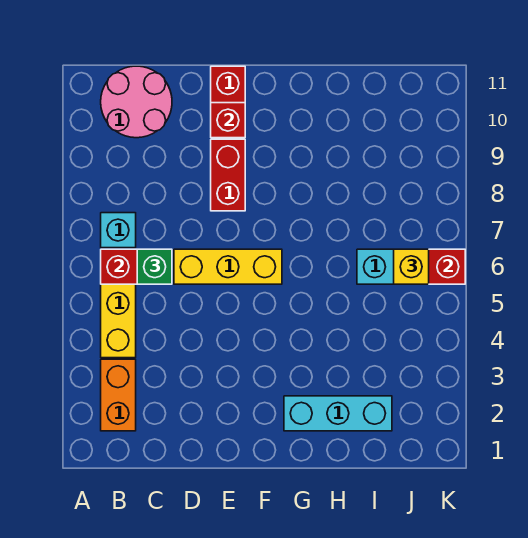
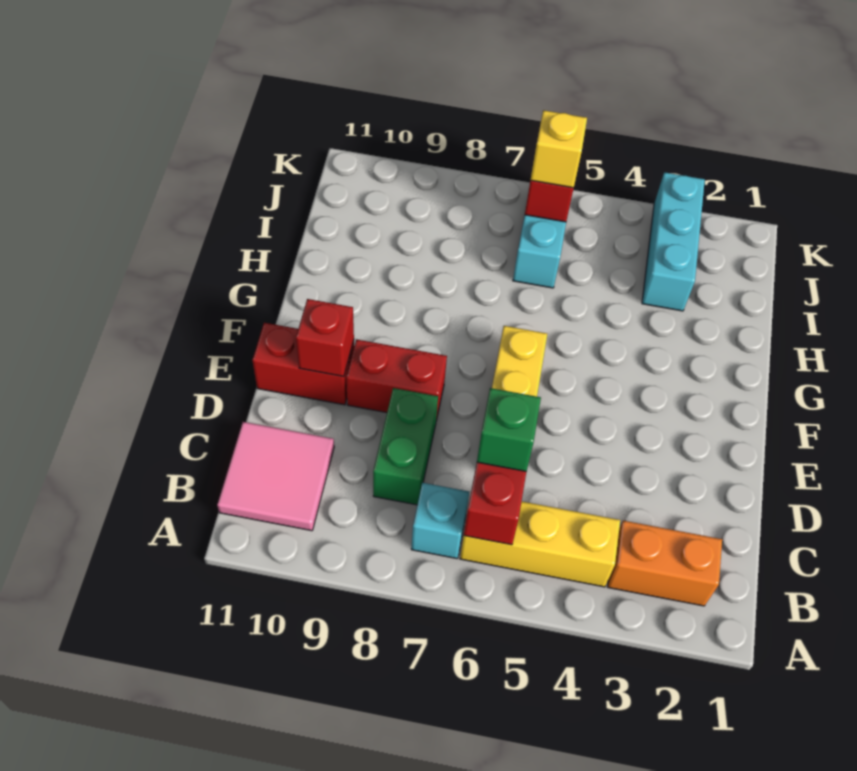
pink 2x2 round brick [101,66,172,138] -> pink 2x2 tile [217,422,334,531]
none -> green 1x2 brick [373,388,438,505]
cyan 1x3 brick [284,396,392,431] -> cyan 1x3 brick moved to [642,172,705,311]

